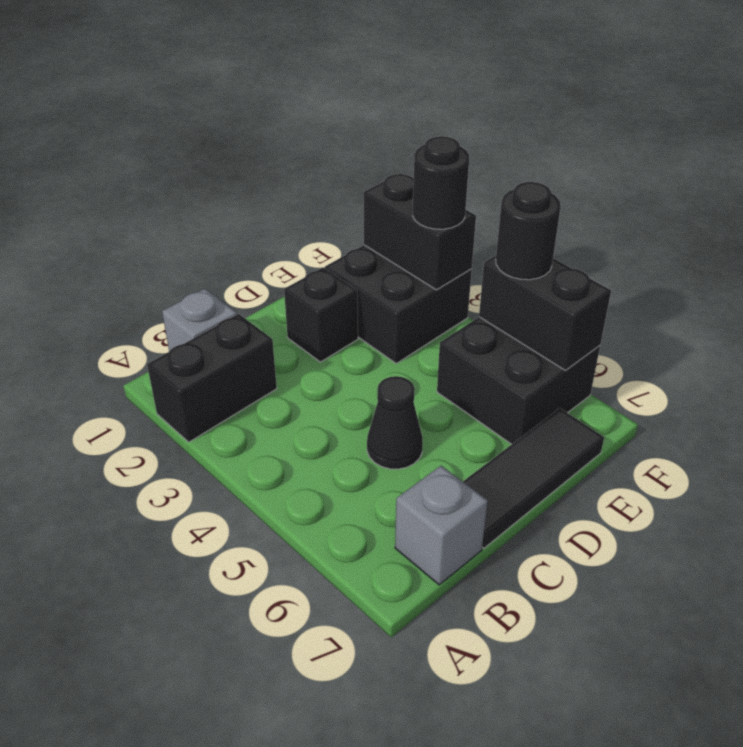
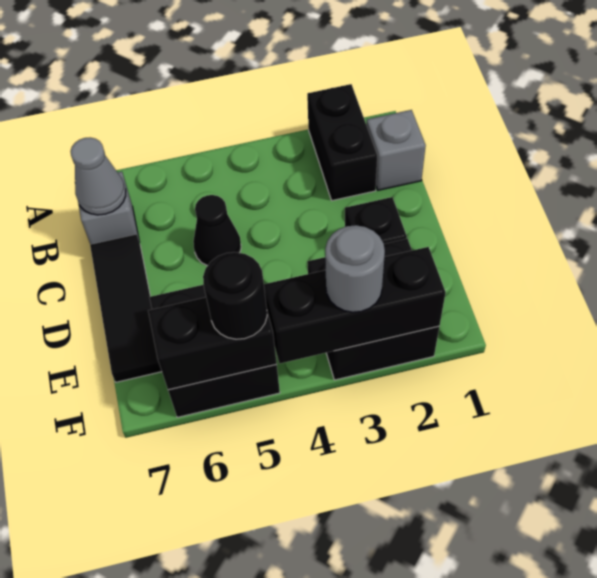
none -> grey 1x1 cone [71,138,126,215]
black 1x2 brick [363,173,476,290] -> black 1x3 brick [264,247,446,363]
black 1x1 round brick [413,136,469,229] -> grey 1x1 round brick [325,225,385,312]

